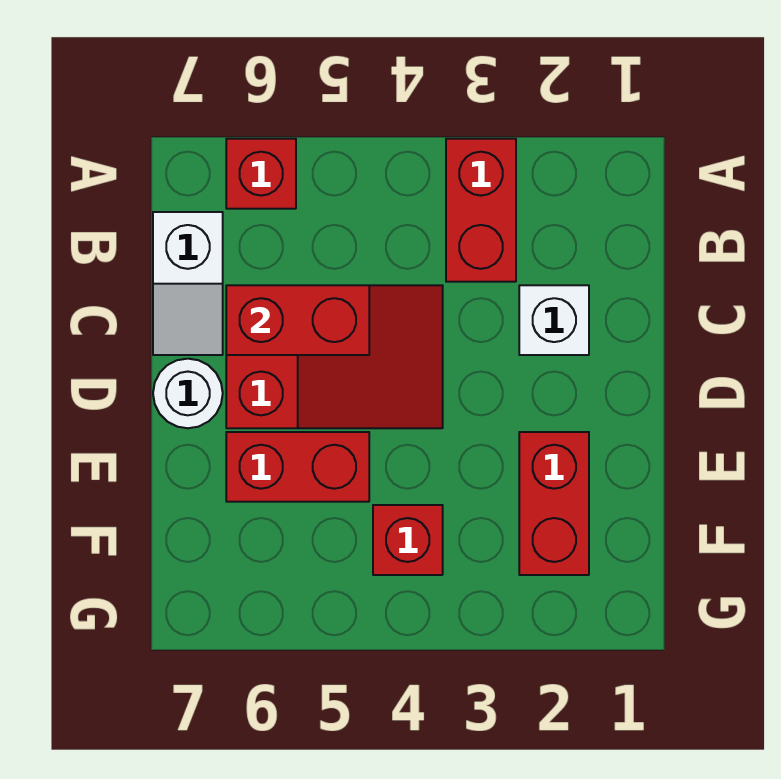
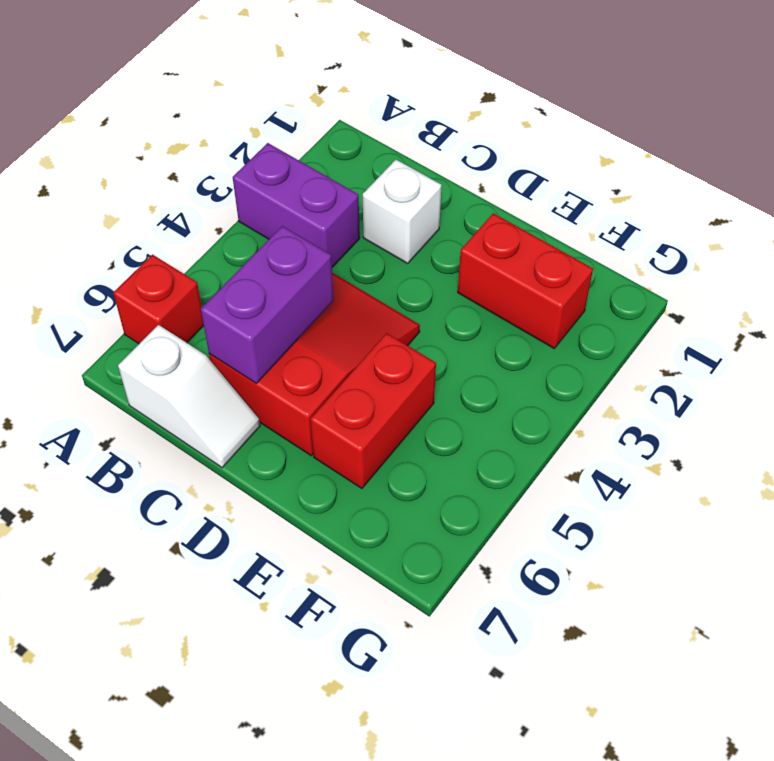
red 1x2 brick [446,139,516,282] -> purple 1x2 brick [233,143,360,267]
red 1x2 brick [226,285,369,355] -> purple 1x2 brick [201,226,334,383]
white 1x1 round brick [153,359,223,428] -> none
red 1x1 brick [373,505,443,575] -> none

